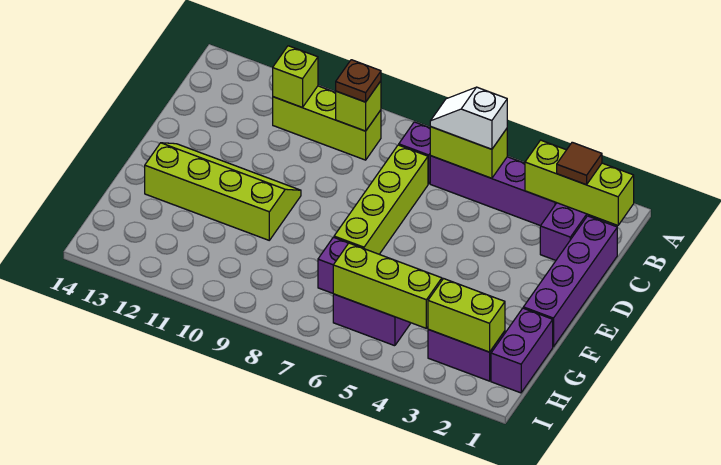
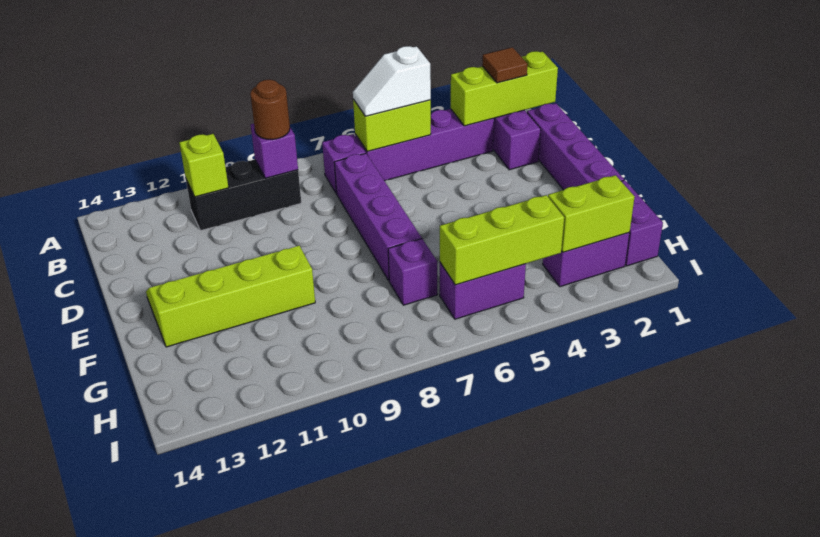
lime 1x3 brick [273,86,381,160] -> black 1x3 brick [186,160,301,230]
lime 1x1 brick [336,81,381,131] -> purple 1x1 brick [251,124,298,178]
brown 1x1 plate [336,60,381,102] -> brown 1x1 round brick [250,80,290,140]
lime 1x4 brick [334,145,428,254] -> purple 1x4 brick [334,153,422,280]

